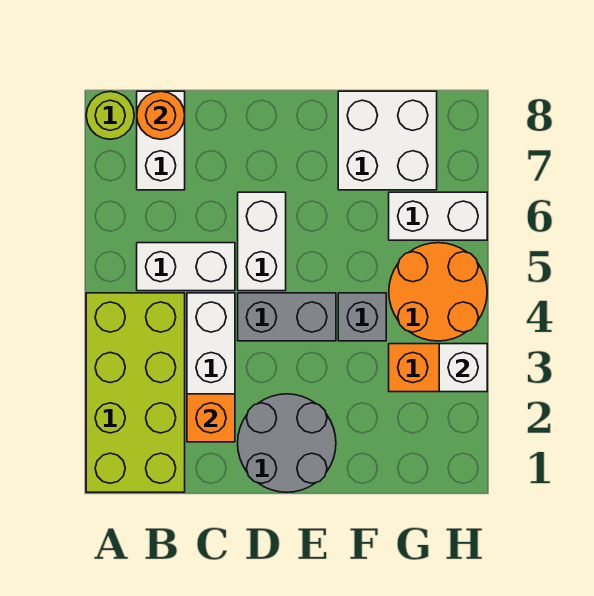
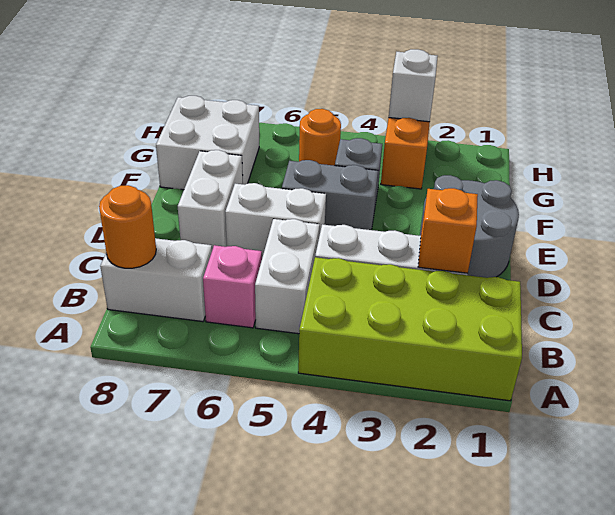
lime 1x1 round brick [86,91,134,139] -> none
none -> pink 1x1 brick [203,245,262,328]
grey 1x2 brick [238,293,336,341] -> grey 1x2 brick turned to [282,160,378,230]
orange 2x2 round brick [389,243,487,341] -> orange 1x1 round brick [299,109,341,166]
white 1x2 brick [389,192,487,240] -> white 1x2 brick moved to [178,150,243,250]

